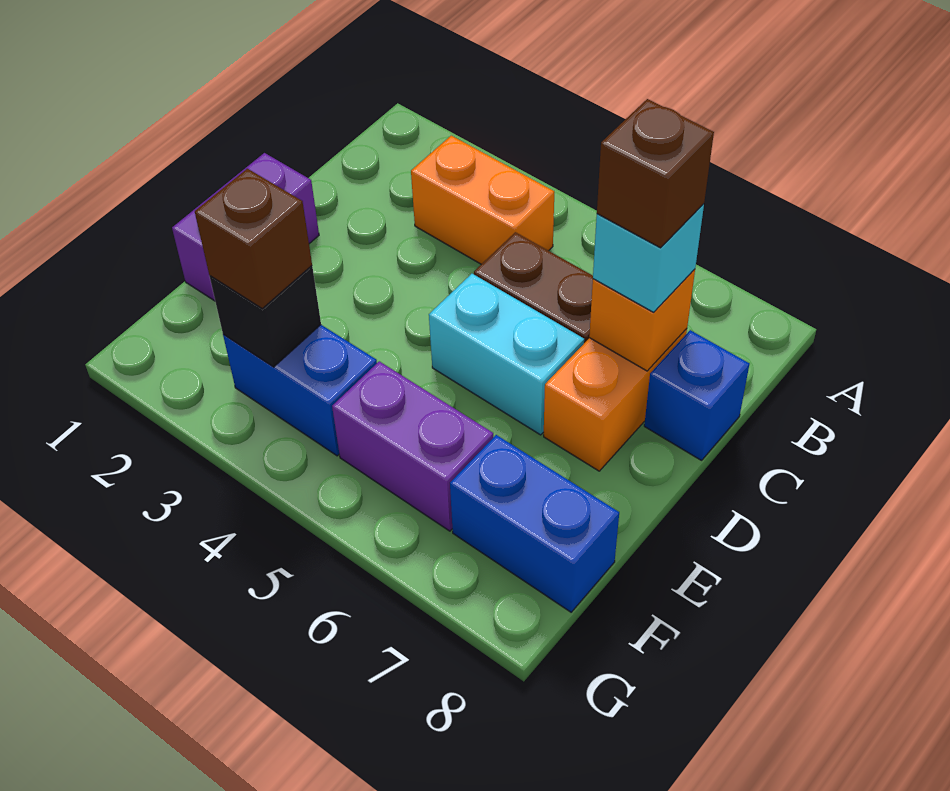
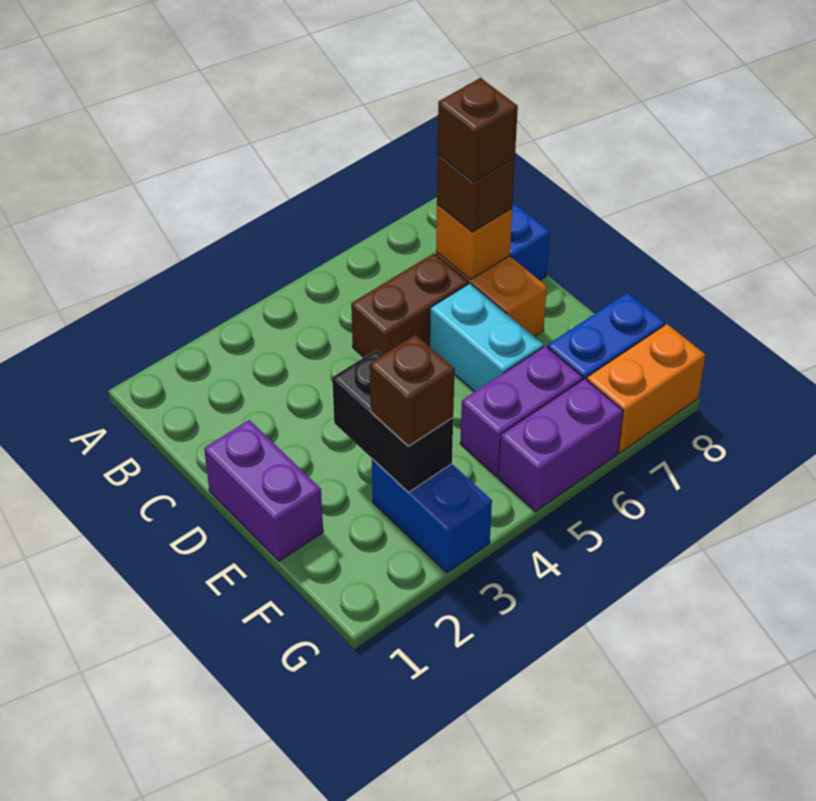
orange 1x2 brick [411,136,554,264] -> orange 1x2 brick moved to [587,324,705,453]
cyan 1x1 brick [593,204,704,312] -> brown 1x1 brick [437,154,515,232]
cyan 1x2 brick [429,274,584,435] -> cyan 1x2 brick turned to [430,283,544,392]
blue 1x2 brick [223,325,377,456] -> blue 1x2 brick turned to [372,459,492,573]
black 1x1 brick [210,266,321,367] -> black 1x2 brick [332,350,453,492]
none -> purple 1x2 brick [498,379,623,511]

